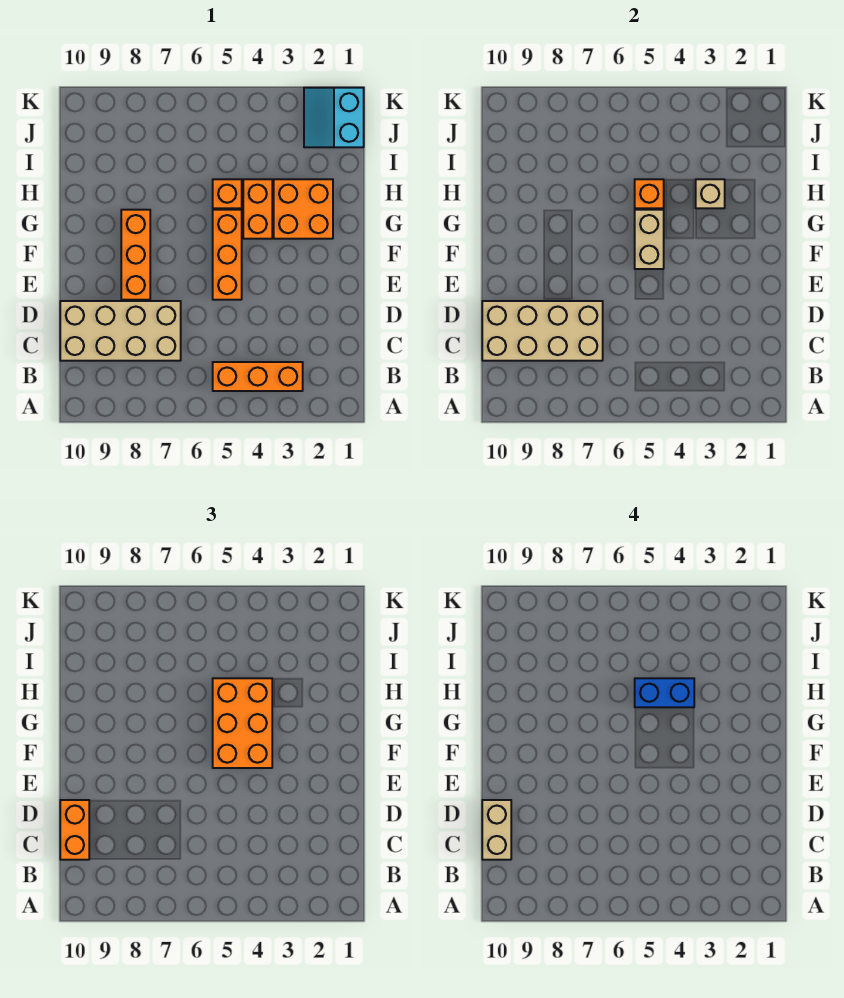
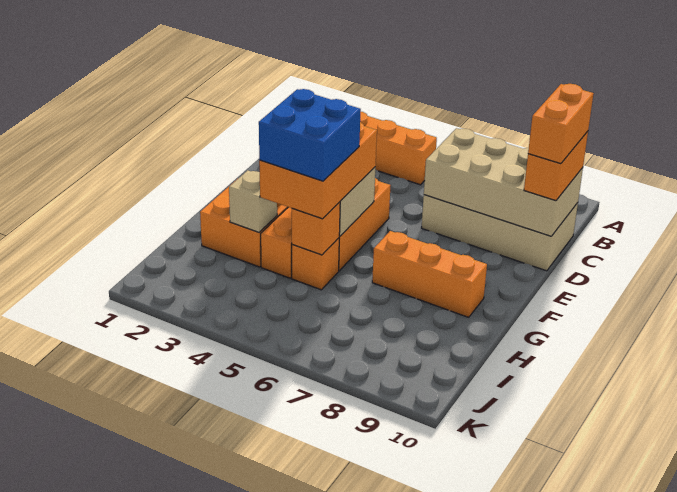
tan 1x2 brick [482,800,511,860] -> orange 1x2 brick [528,84,594,164]
orange 1x3 brick [121,210,150,300] -> orange 1x3 brick turned to [372,231,487,317]
blue 1x2 brick [635,678,694,707] -> blue 2x2 brick [259,89,361,181]
cyan 2x2 slope [304,88,364,147] -> none

